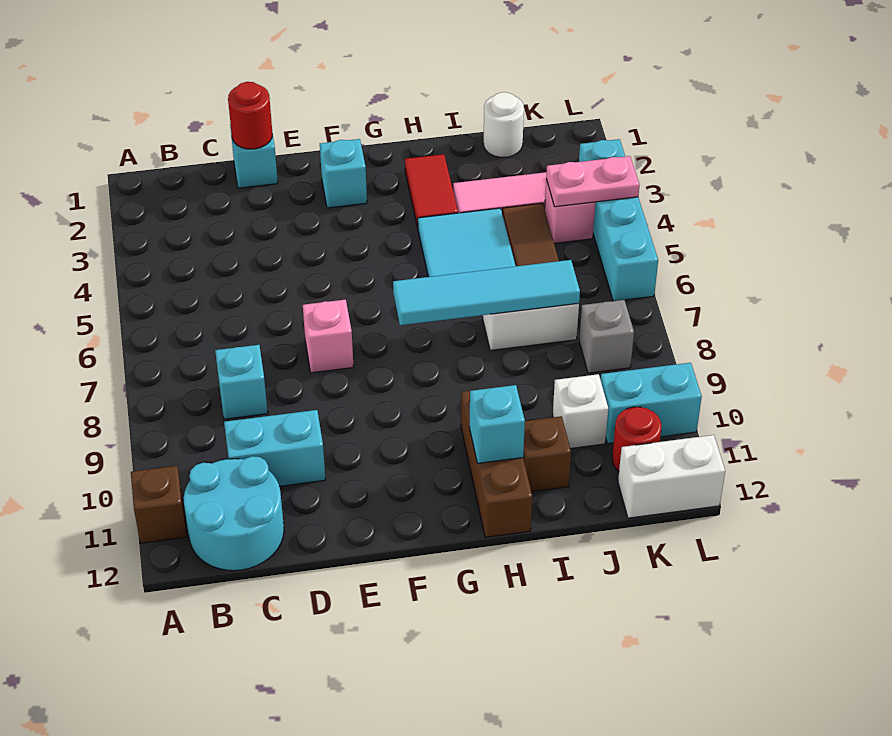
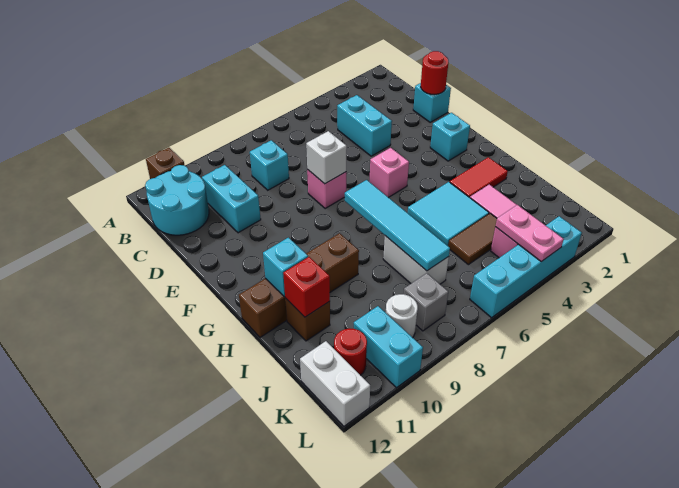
none -> cyan 1x2 brick [337,95,392,156]
none -> pink 1x1 brick [370,148,409,198]
brown 1x3 brick [461,386,532,537] -> brown 1x4 brick [239,233,359,337]
none -> red 1x1 brick [283,257,330,317]
white 1x1 round brick [484,92,524,157] -> white 1x1 round brick moved to [386,294,418,338]
white 1x1 brick [553,374,608,448] -> white 1x1 brick moved to [306,131,347,184]

